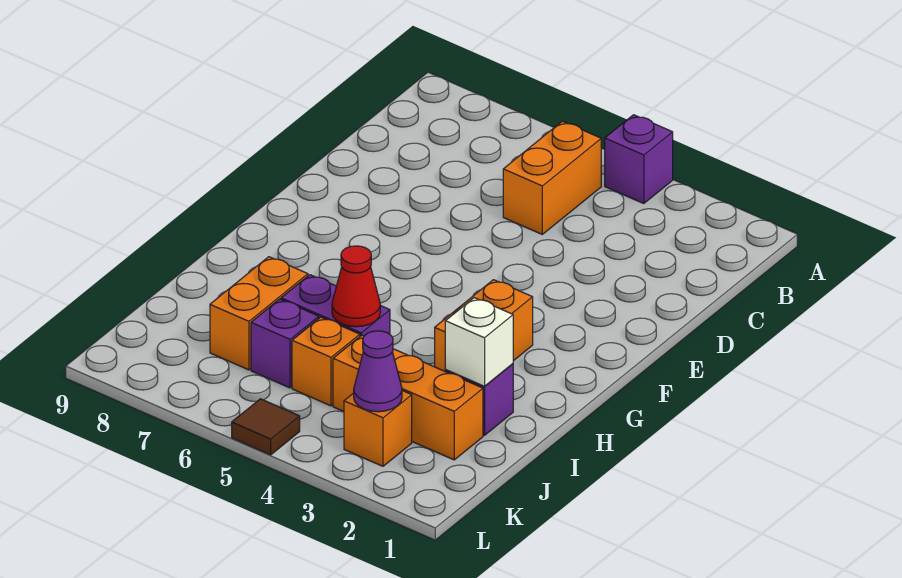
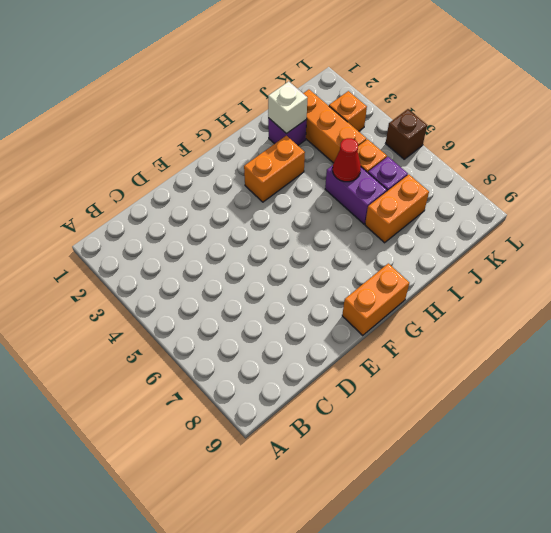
purple 1x1 brick [605,115,673,204] -> none
orange 1x2 brick [503,121,602,234] -> orange 1x2 brick moved to [342,263,409,335]
purple 1x1 cone [354,331,402,412] -> none
brown 1x1 tile [232,399,300,455] -> brown 1x1 brick [386,109,427,159]

